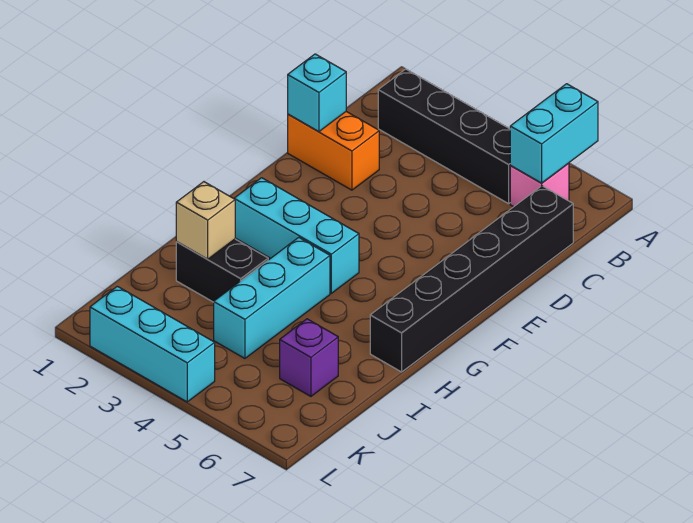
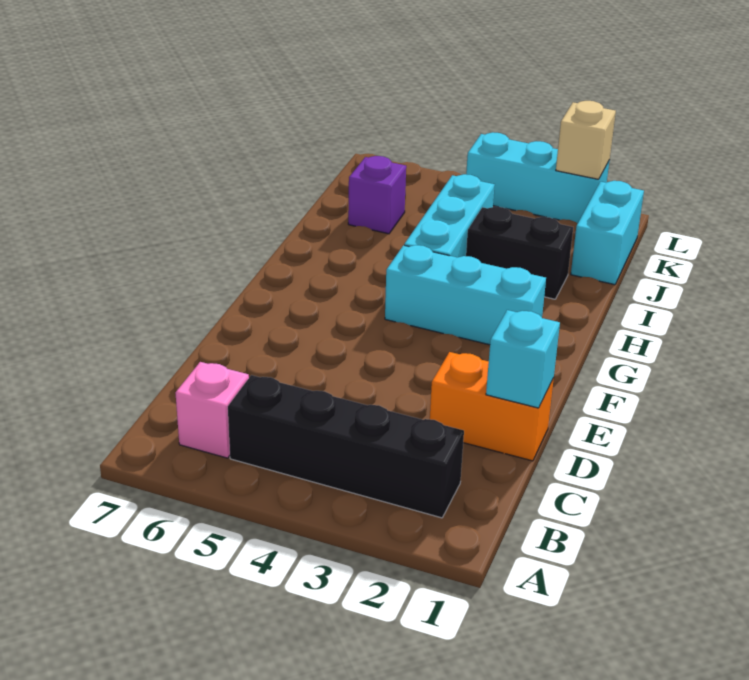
cyan 1x2 brick [510,84,598,183] -> cyan 1x2 brick moved to [571,181,644,285]
black 1x6 brick [370,186,573,372] -> none
tan 1x1 brick [176,182,235,259] -> tan 1x1 brick moved to [556,101,616,179]

